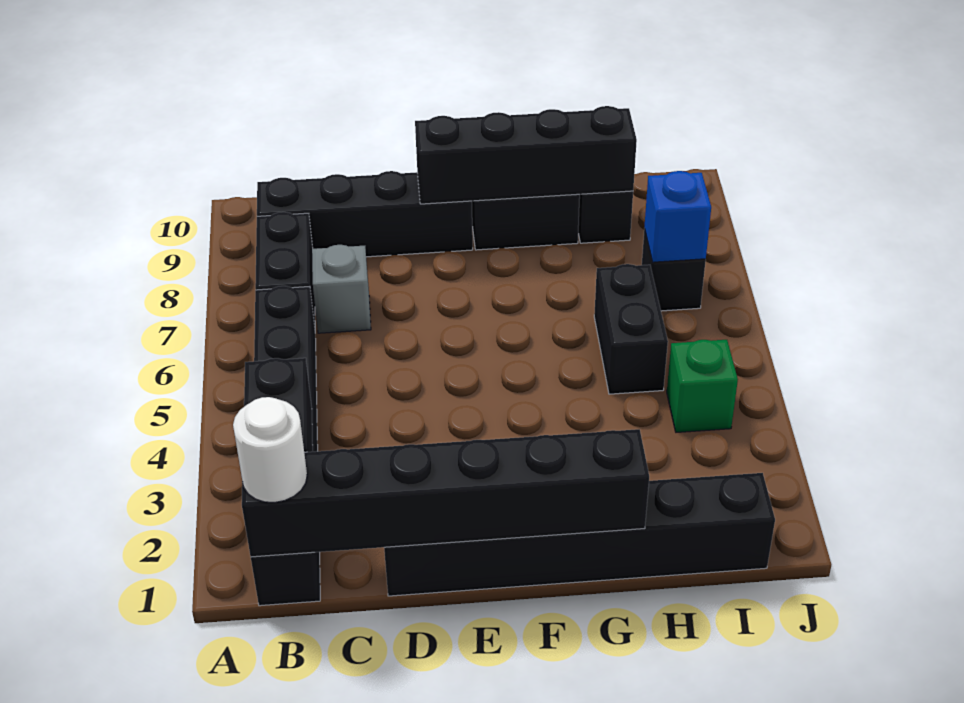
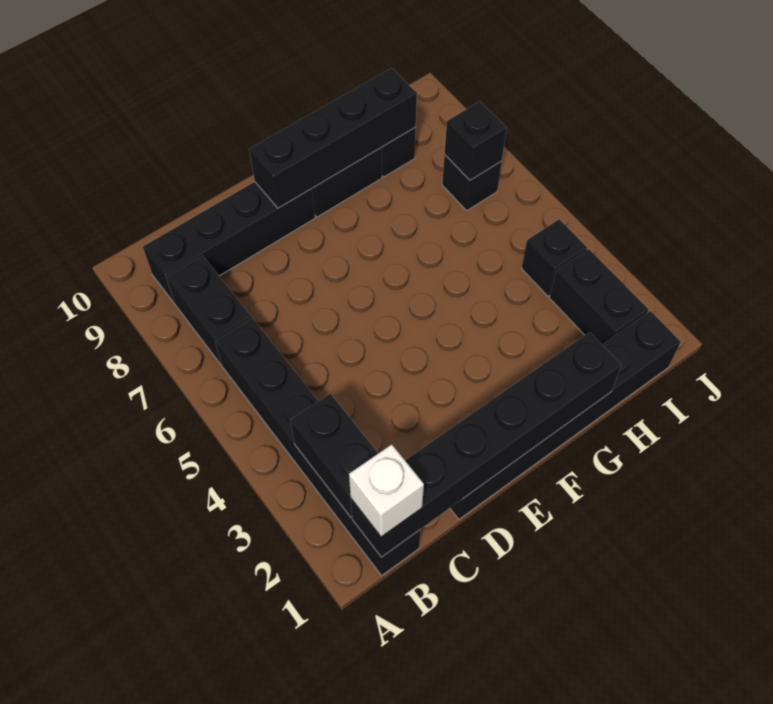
white 1x1 round brick [233,397,307,502] -> white 1x1 brick [349,444,424,537]
grey 1x1 brick [312,245,371,333] -> none
black 1x2 brick [594,264,668,394] -> black 1x2 brick moved to [550,249,649,344]
green 1x1 brick [667,340,738,432] -> black 1x1 brick [522,219,587,296]
blue 1x1 brick [644,171,711,262] -> black 1x1 brick [445,102,506,180]

